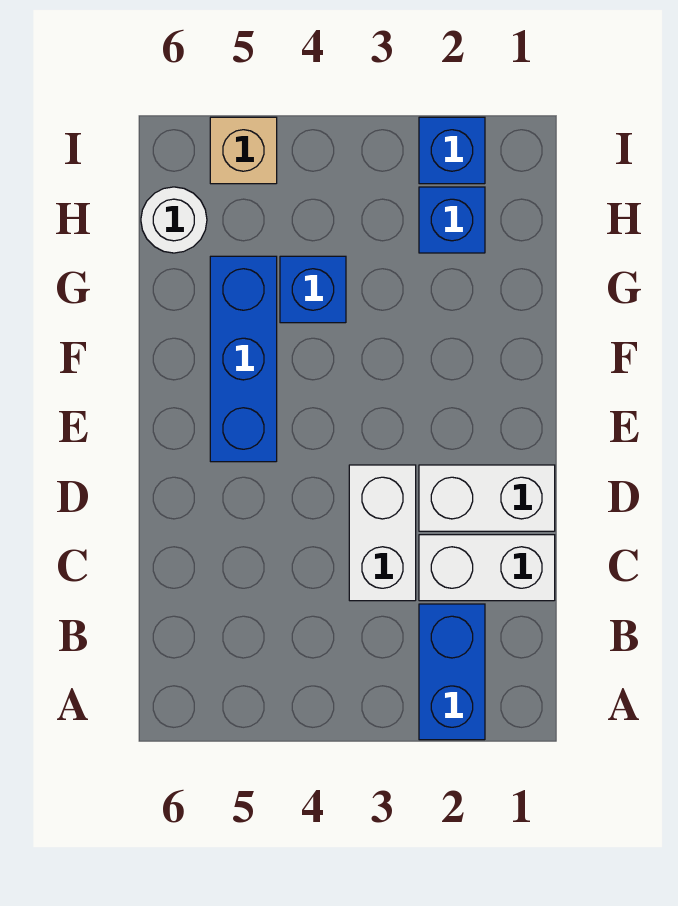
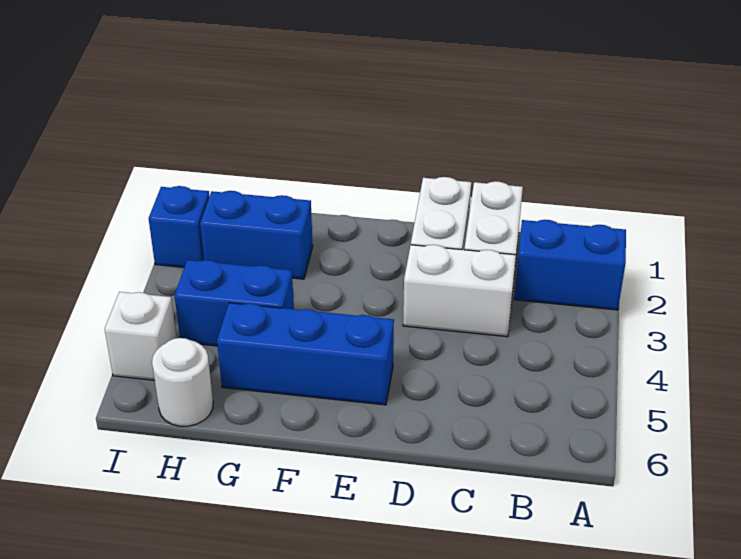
blue 1x1 brick [280,256,346,323] -> blue 1x2 brick [174,260,294,346]
blue 1x1 brick [419,187,485,253] -> blue 1x2 brick [200,191,313,279]
tan 1x1 brick [210,117,277,184] -> white 1x1 brick [105,292,177,380]

